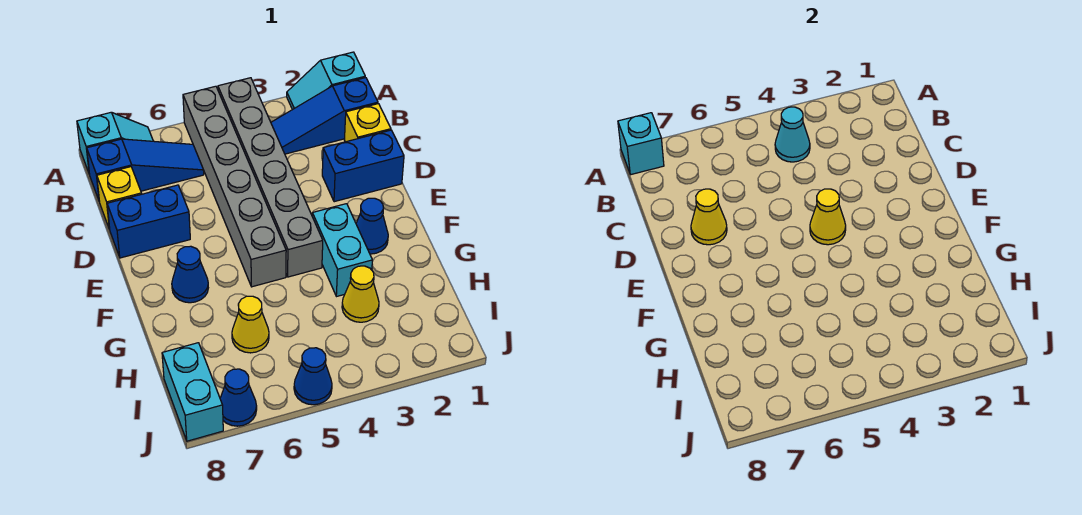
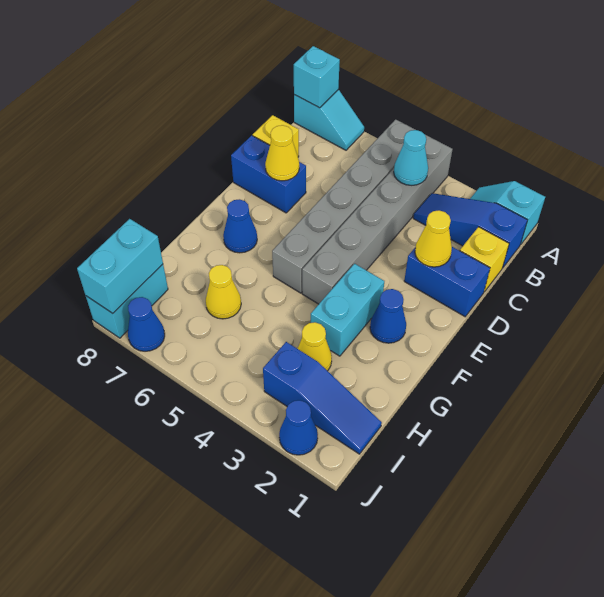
blue 1x3 slope [87,139,204,202] -> blue 1x3 slope moved to [263,342,382,454]
yellow 1x1 cone [810,189,846,245] -> yellow 1x1 cone moved to [415,210,452,267]
none -> cyan 1x2 brick [77,219,163,313]
blue 1x1 cone [294,348,332,405] -> blue 1x1 cone moved to [279,400,318,455]

